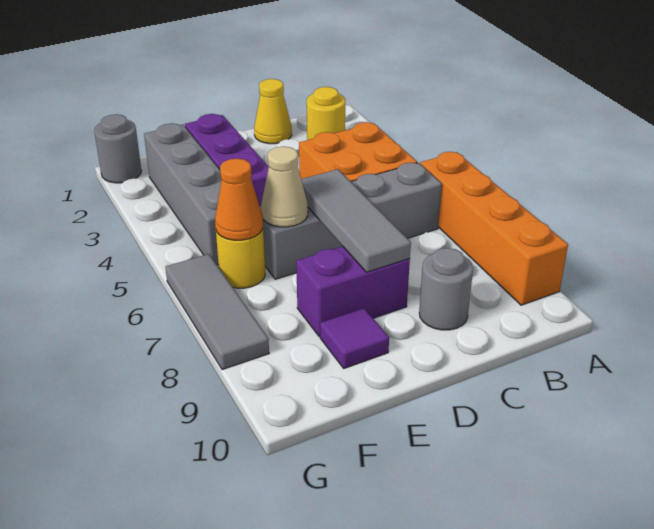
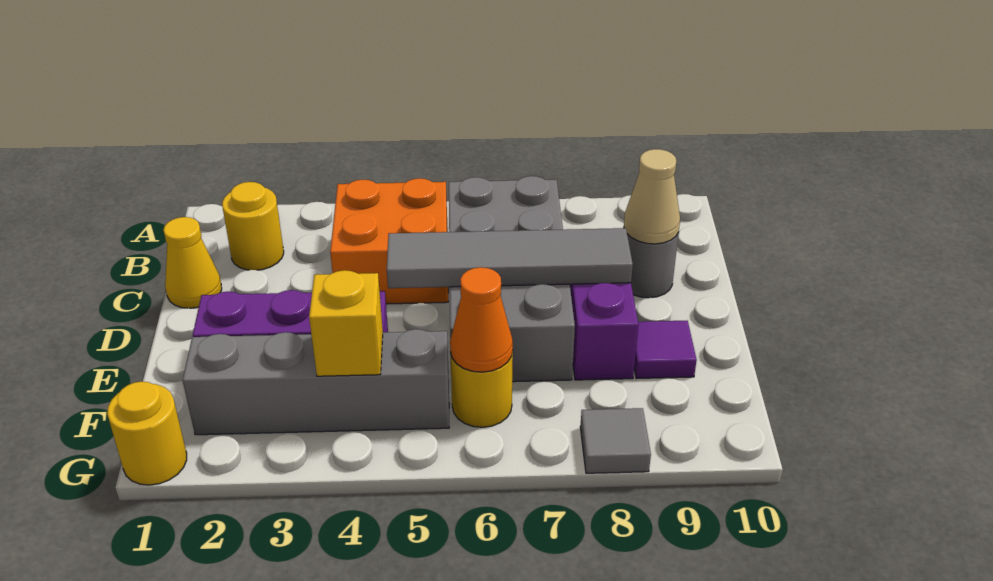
orange 1x4 brick [420,152,568,305] -> none
grey 1x4 brick [260,163,442,279] -> grey 2x4 brick [449,176,575,382]
grey 1x3 tile [301,169,411,272] -> grey 1x4 tile [387,228,633,288]
tan 1x1 cone [261,147,308,227] -> tan 1x1 cone moved to [624,149,680,244]
none -> yellow 1x1 brick [309,270,383,376]
grey 1x1 round brick [94,114,141,183] -> yellow 1x1 round brick [107,382,187,485]
grey 1x3 tile [165,254,269,370] -> grey 1x1 tile [580,408,651,473]

